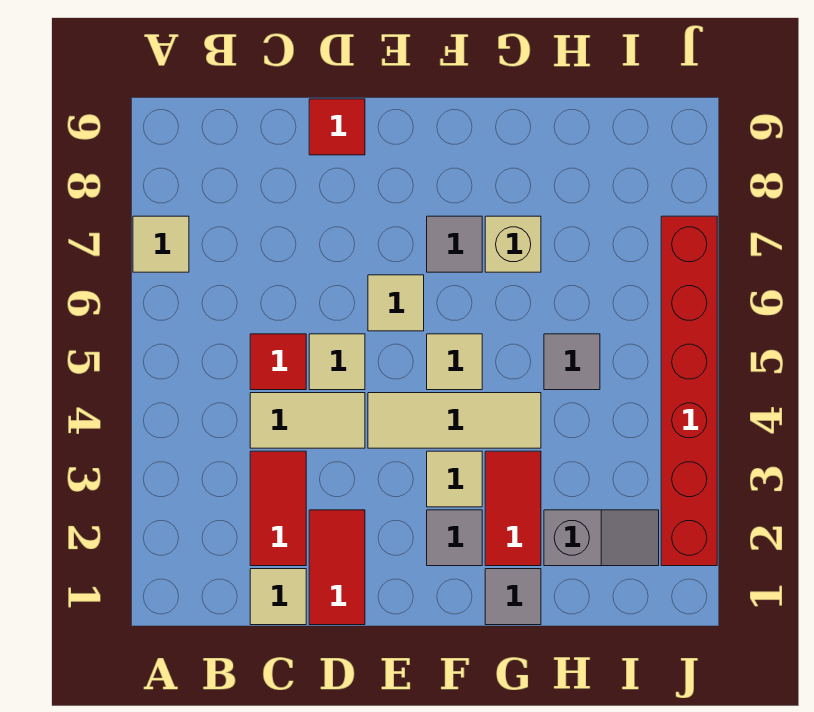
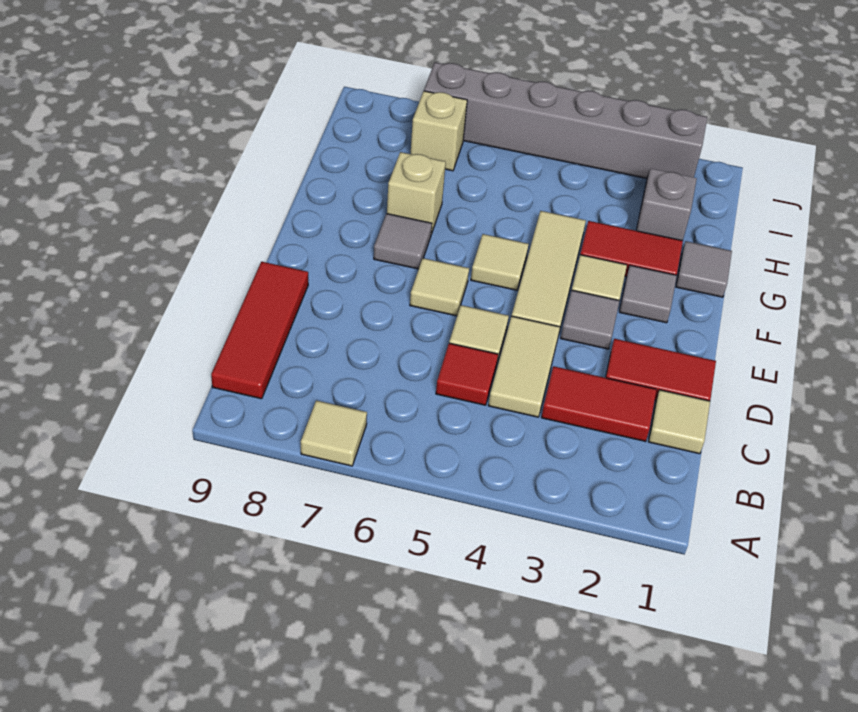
red 1x1 tile [309,99,365,155] -> red 1x3 tile [211,262,308,399]
grey 1x1 tile [544,334,600,390] -> grey 1x1 tile moved to [561,290,619,349]
none -> tan 1x1 brick [411,91,467,171]
red 1x6 brick [661,216,717,566] -> grey 1x6 brick [424,62,707,178]

